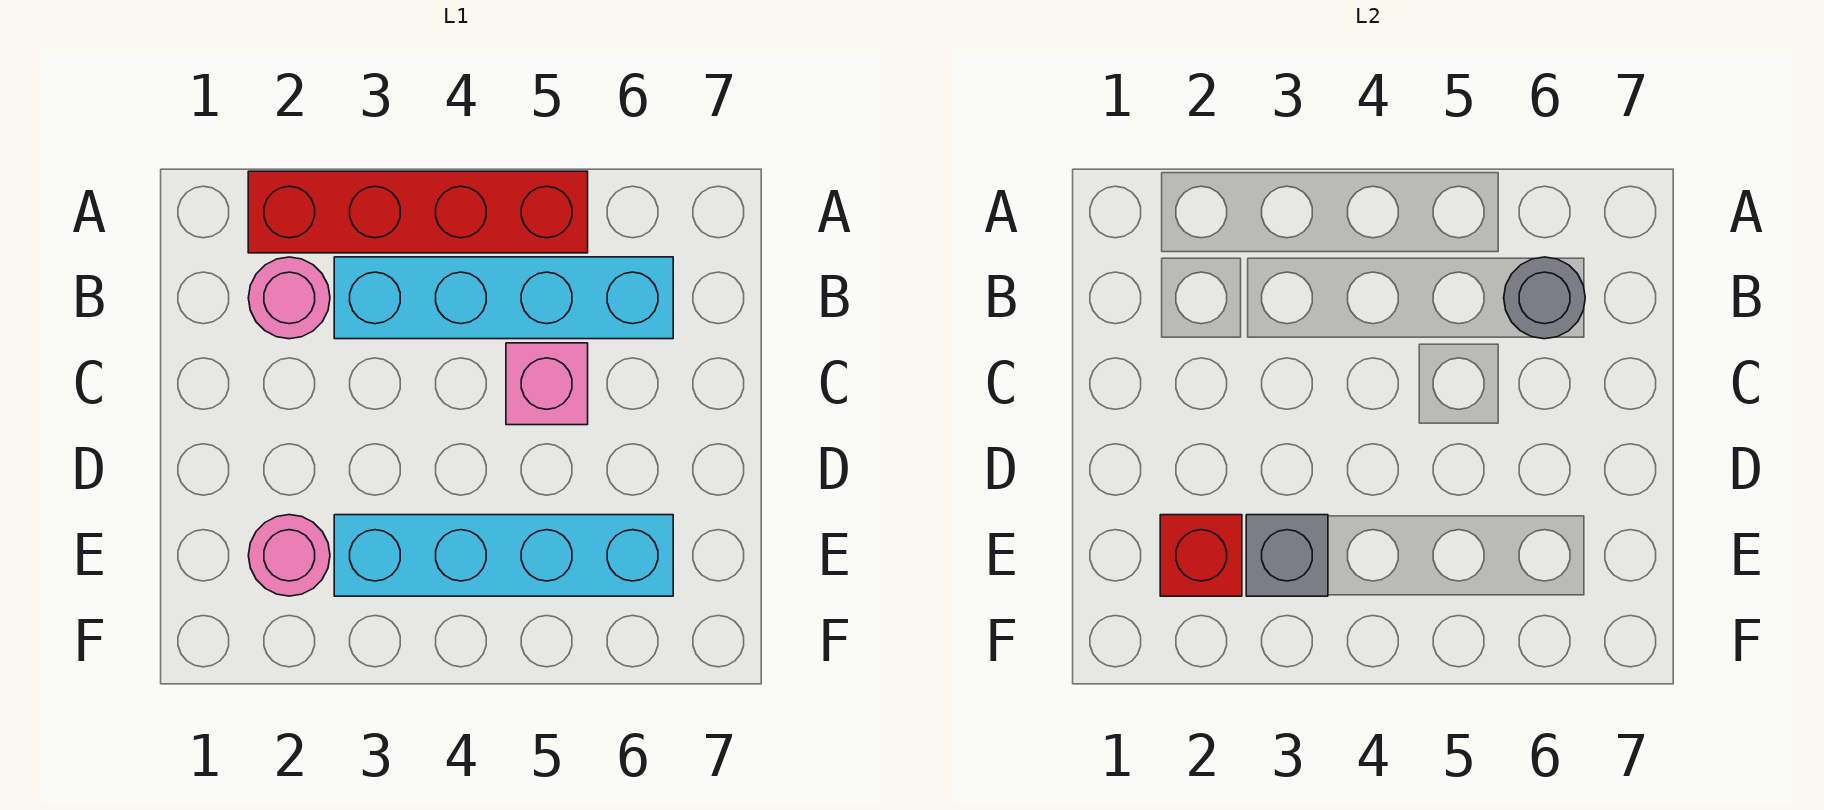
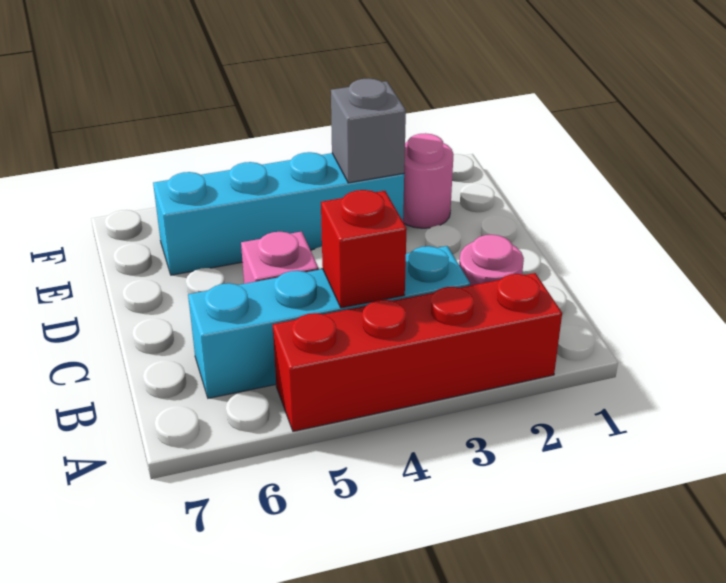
grey 1x1 round brick [1504,257,1585,339] -> none
red 1x1 brick [1160,515,1242,596] -> red 1x1 brick moved to [321,190,407,308]

